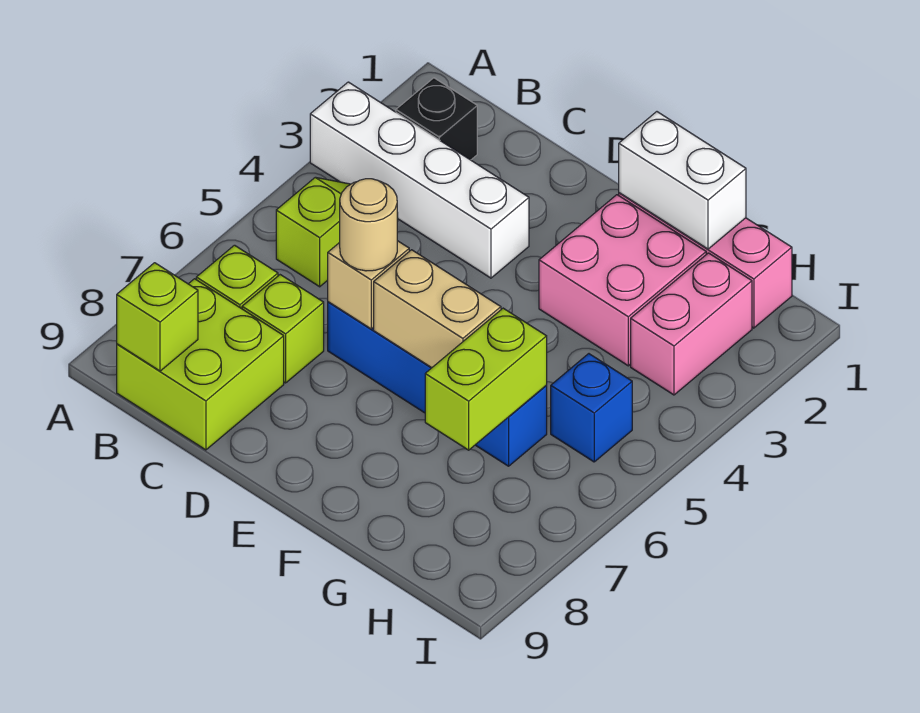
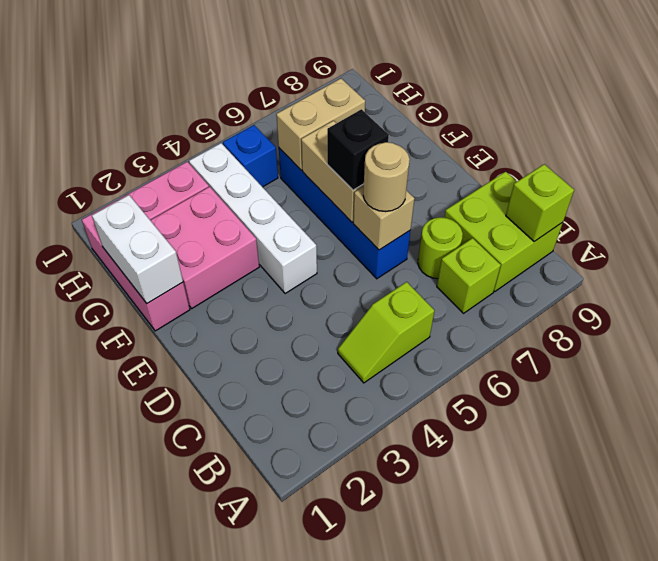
white 1x4 brick [310,82,529,278] -> white 1x4 brick moved to [189,143,317,294]
black 1x1 brick [396,78,477,160] -> black 1x1 brick moved to [327,109,389,190]
lime 1x1 brick [242,275,324,383] -> lime 1x1 round brick [418,217,463,279]
lime 1x2 brick [425,308,547,450] -> tan 1x2 brick [276,78,365,170]

